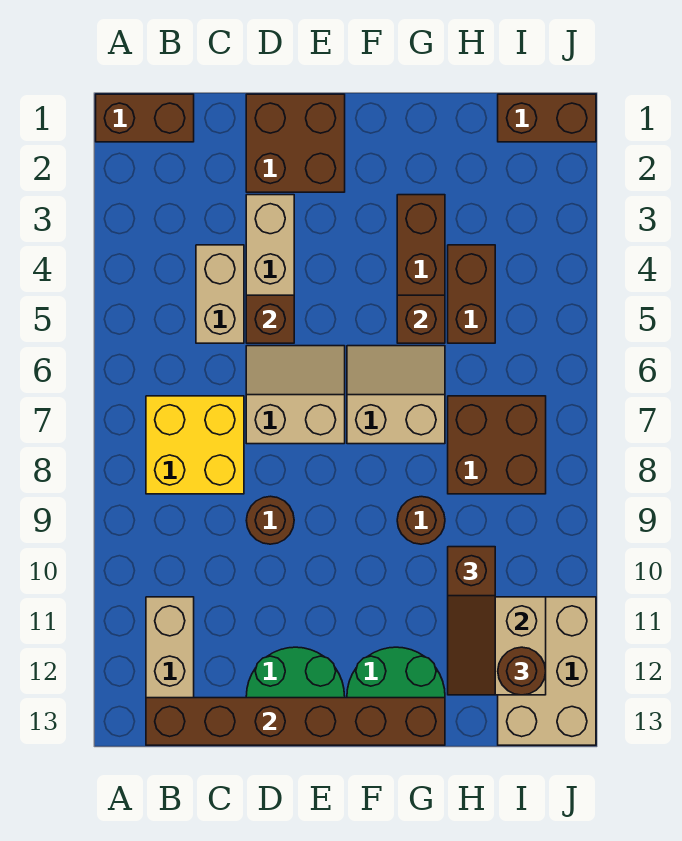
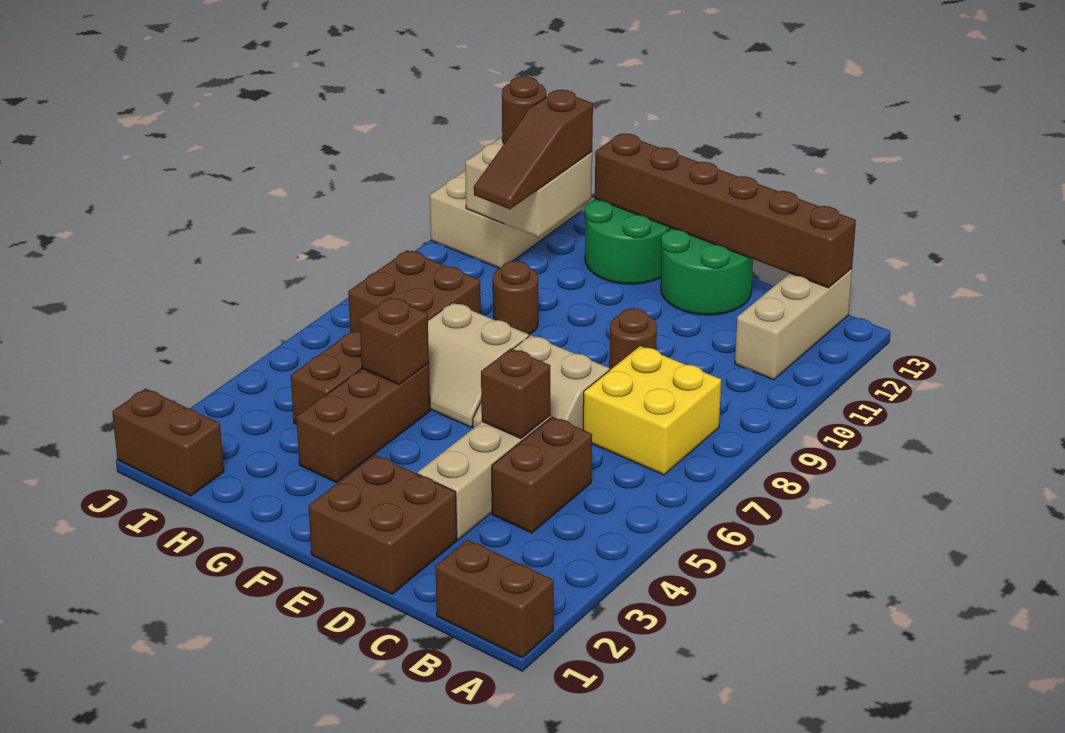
tan 1x2 brick [196,245,244,343] -> brown 1x2 brick [492,417,592,533]
brown 1x3 slope [448,547,495,695] -> brown 1x3 slope turned to [474,90,593,209]

